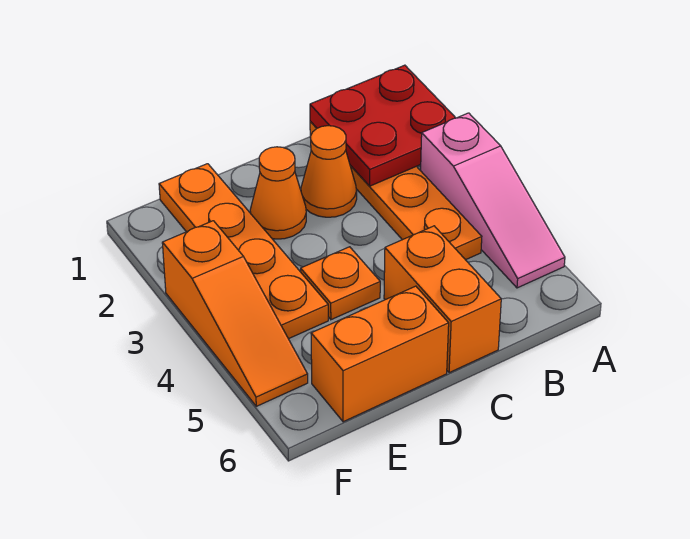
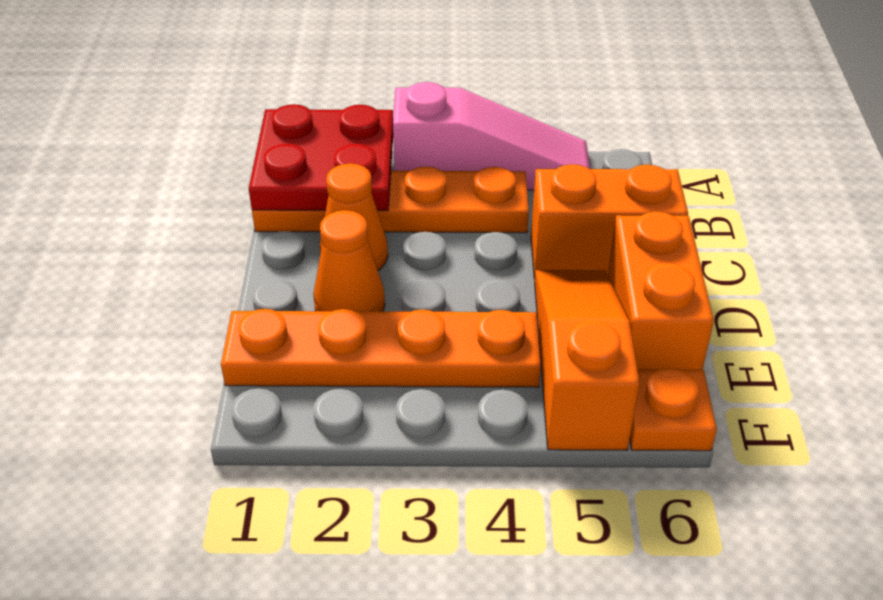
orange 1x1 plate [301,247,380,320] -> orange 1x1 plate moved to [630,368,717,451]
orange 1x3 slope [162,221,308,406] -> orange 1x3 slope turned to [535,270,639,450]

